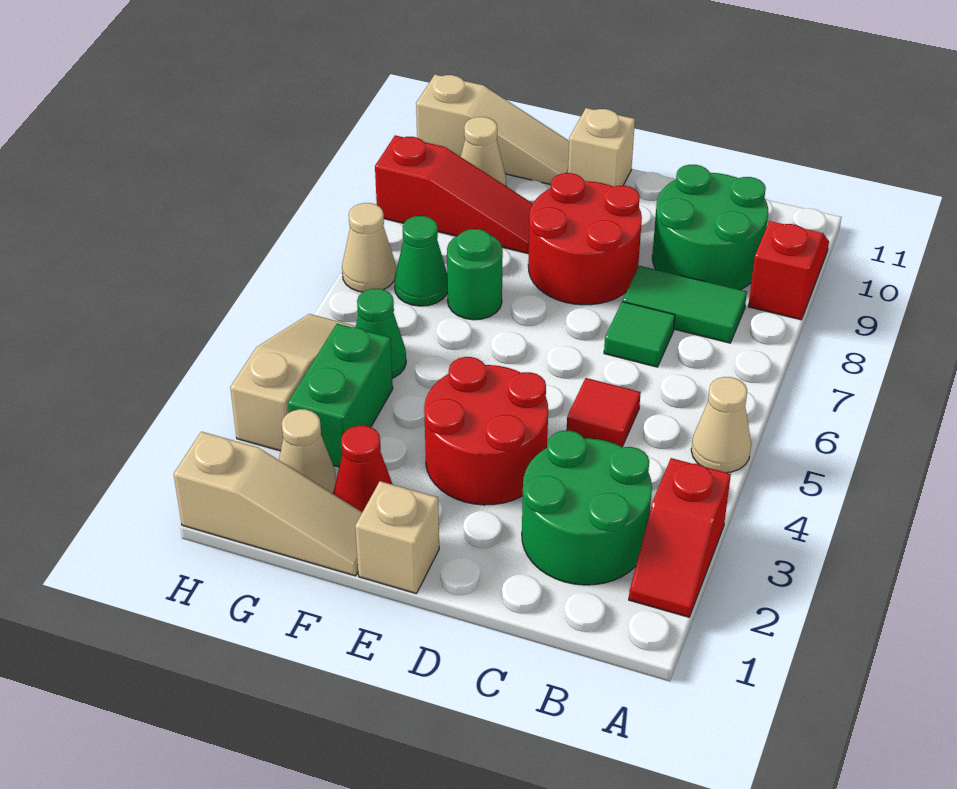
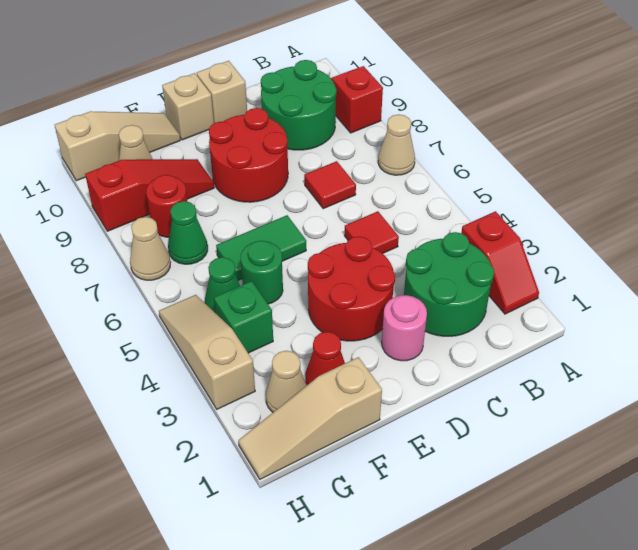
tan 1x1 cone [691,377,751,473] -> tan 1x1 cone moved to [378,114,415,175]
green 1x2 tile [623,266,747,343] -> green 1x2 tile moved to [216,215,306,280]
green 1x1 tile [604,302,675,367] -> red 1x1 tile [304,161,356,209]
none -> pink 1x1 round brick [382,295,427,361]
tan 1x1 brick [355,481,439,594] -> tan 1x1 brick moved to [197,61,247,123]
tan 1x3 slope [174,432,362,576] -> tan 1x3 slope turned to [238,357,382,479]
green 1x1 round brick [447,229,503,320] -> green 1x1 round brick moved to [241,241,283,304]
green 1x2 brick [288,324,393,467] -> green 1x1 brick [214,281,273,353]
none -> red 1x1 round brick [146,175,187,237]

